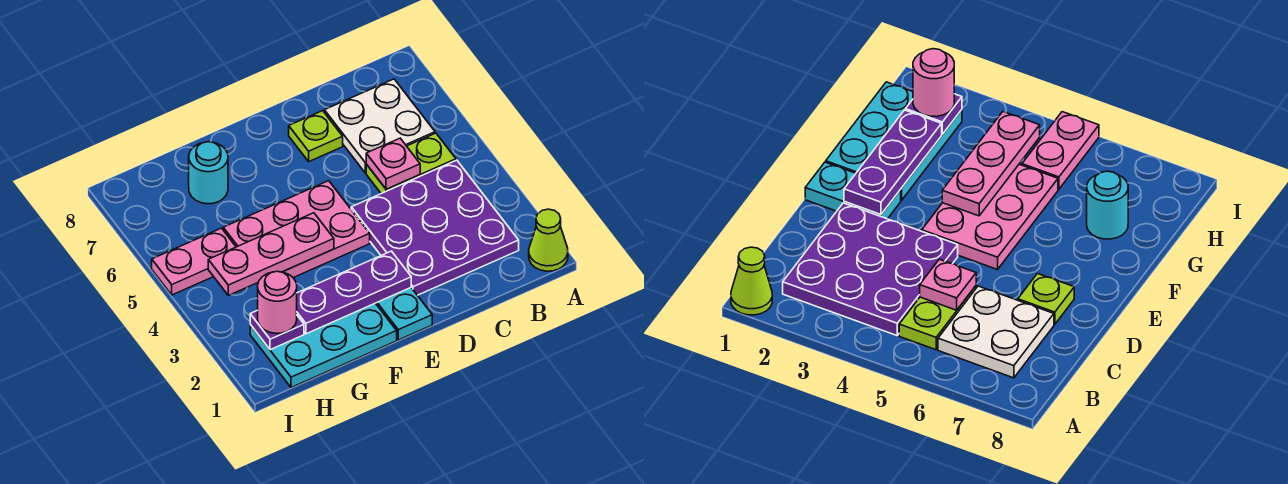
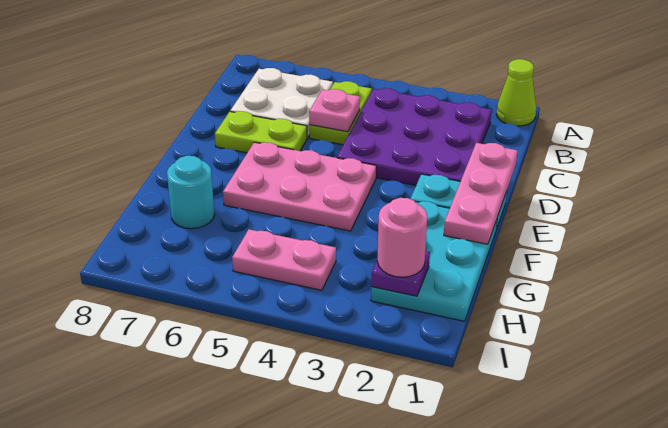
lime 1x1 plate [289,111,343,161] -> lime 1x2 plate [215,111,307,153]
purple 1x3 plate [297,251,411,334] -> none
pink 2x3 plate [223,181,370,278] -> pink 2x3 plate turned to [223,142,376,231]
pink 1x3 plate [208,213,334,295] -> pink 1x3 plate moved to [444,143,517,244]
pink 1x2 plate [152,228,236,295] -> pink 1x2 plate turned to [232,229,336,290]

